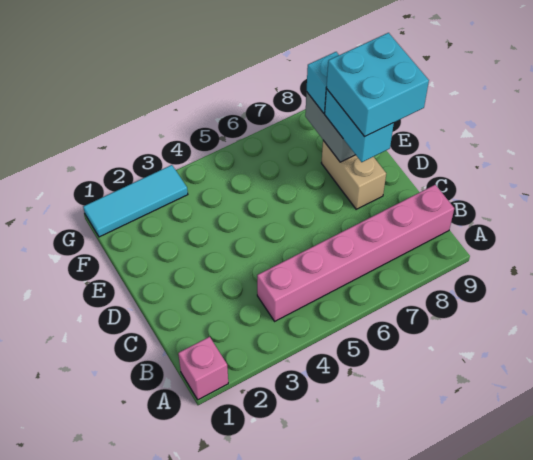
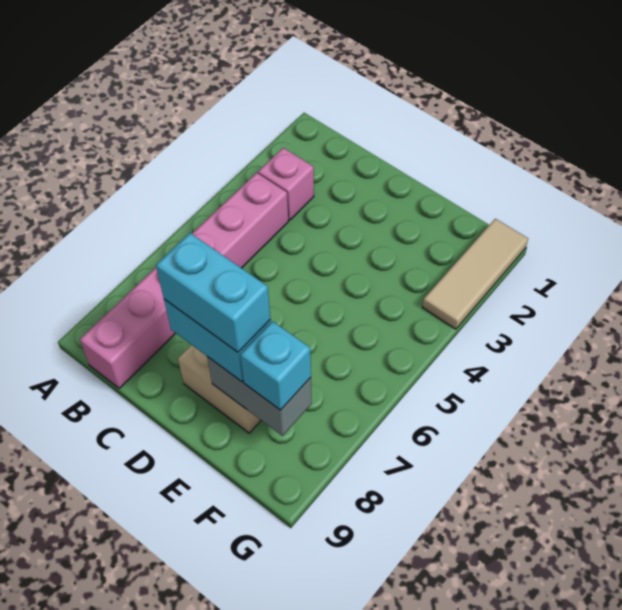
pink 1x1 brick [178,337,228,400] -> pink 1x1 brick moved to [258,148,314,220]
cyan 2x2 brick [326,33,429,137] -> cyan 1x2 brick [156,233,270,352]
cyan 1x3 tile [83,165,188,237] -> tan 1x3 tile [422,219,528,329]

